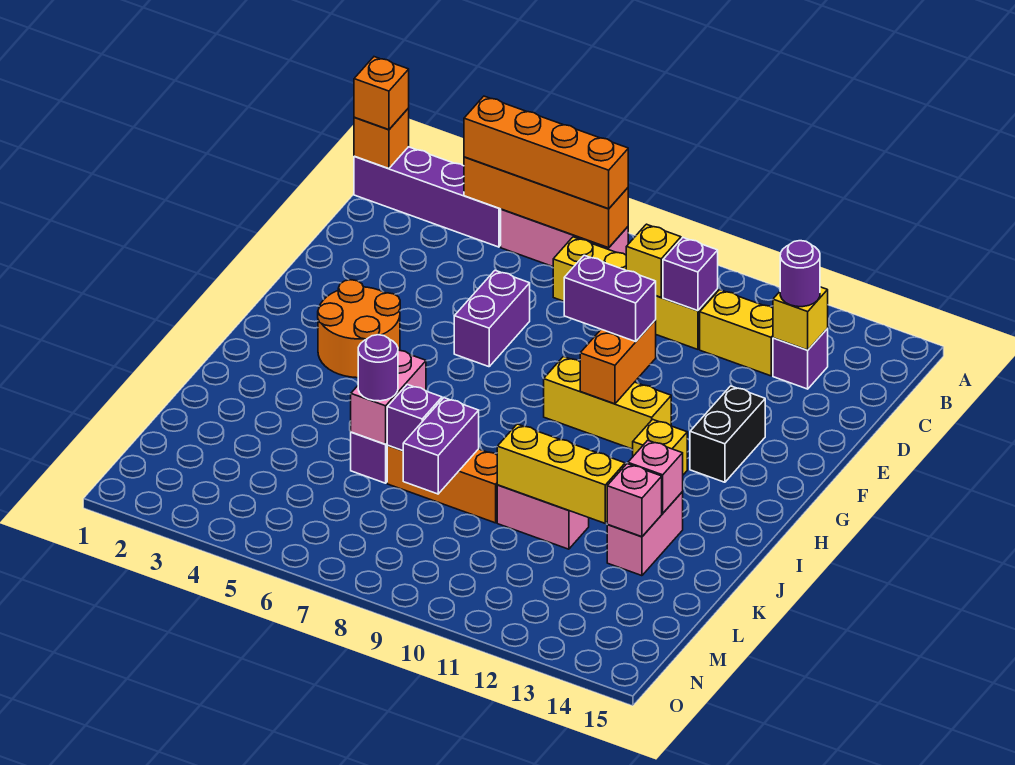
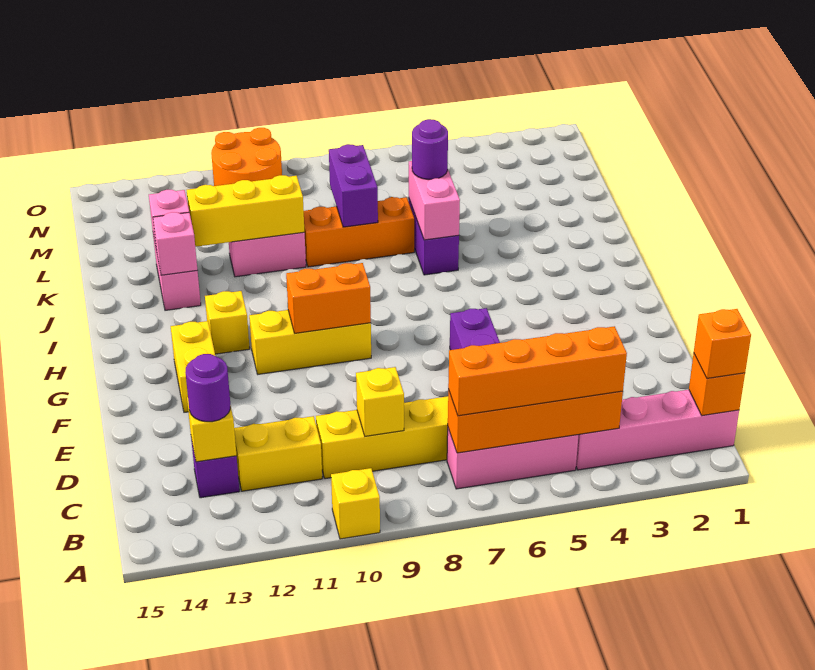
none -> yellow 1x1 brick [331,468,380,539]
purple 1x4 brick [354,147,501,247] -> pink 1x4 brick [576,390,739,470]
purple 1x1 brick [663,238,718,311] -> none
purple 1x2 brick [564,255,656,342] -> none
orange 1x2 brick [580,320,656,404] -> orange 1x2 brick turned to [286,263,371,333]
black 1x2 brick [690,386,765,482] -> yellow 1x2 brick [171,321,215,412]
orange 2x2 round brick [318,280,400,378] -> orange 2x2 round brick moved to [211,128,282,186]
purple 1x1 brick [387,385,442,451] -> none

